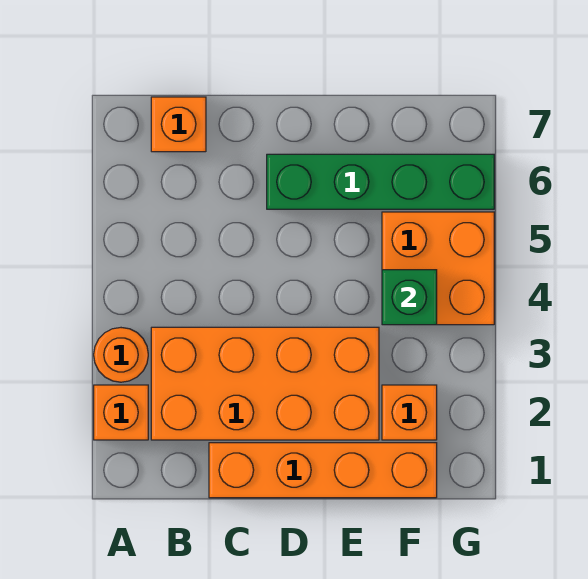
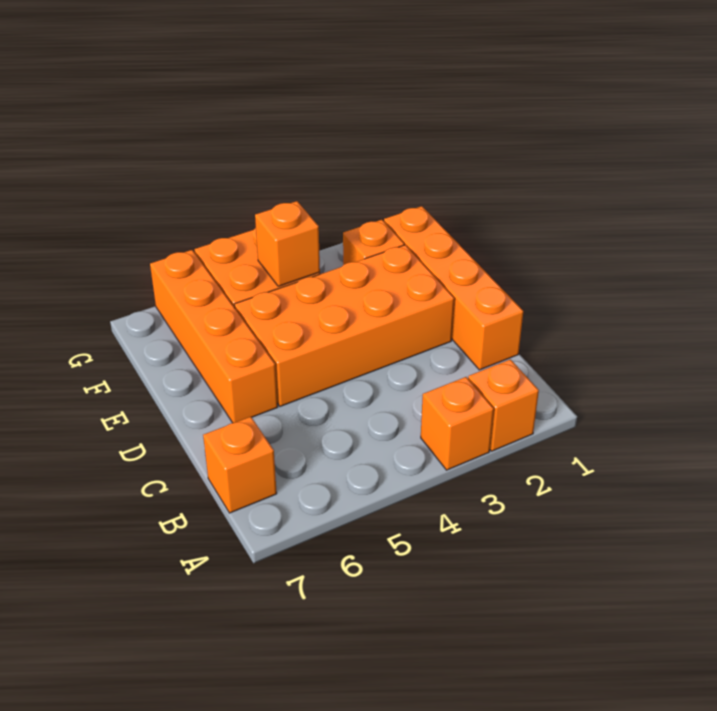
orange 1x1 round brick [94,328,148,382] -> orange 1x1 brick [421,377,494,470]
orange 2x4 brick [151,327,379,440] -> orange 2x4 brick turned to [234,245,454,406]
green 1x4 brick [267,154,494,209] -> orange 1x4 brick [150,250,278,423]
green 1x1 brick [382,270,437,325] -> orange 1x1 brick [255,201,320,286]

